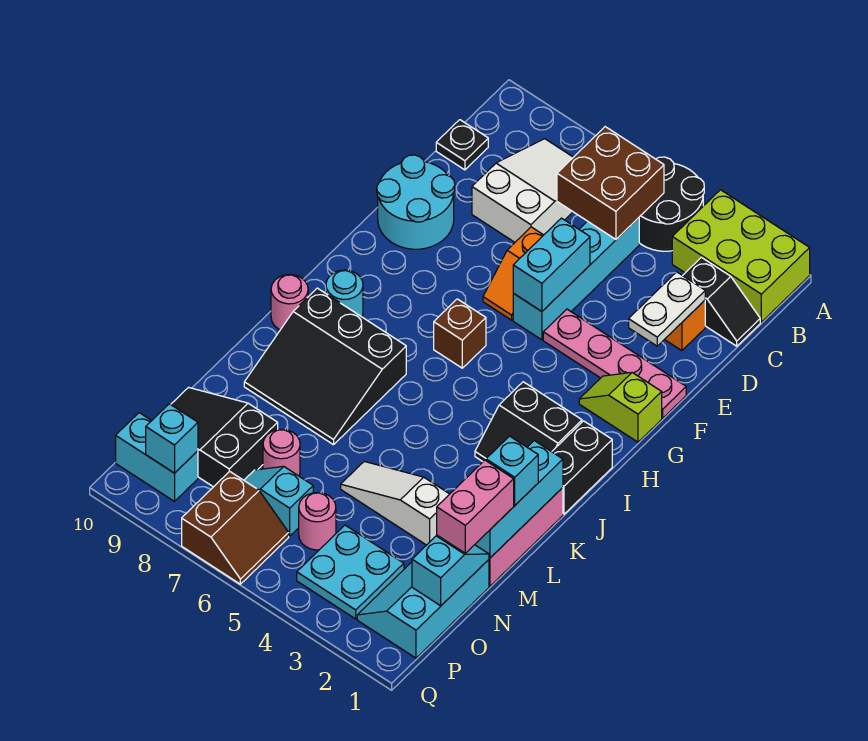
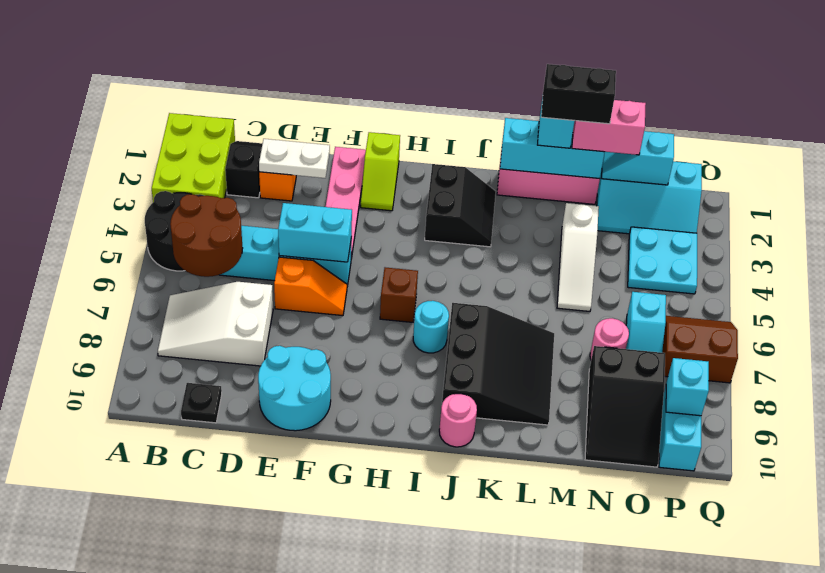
brown 2x2 brick [557,127,664,239] -> brown 2x2 round brick [170,194,243,277]
black 1x2 brick [552,421,612,514] -> black 1x2 brick moved to [541,64,616,124]
cyan 1x1 round brick [326,270,363,317] -> cyan 1x1 round brick moved to [413,301,449,353]
pink 1x1 round brick [299,492,336,550] -> none

